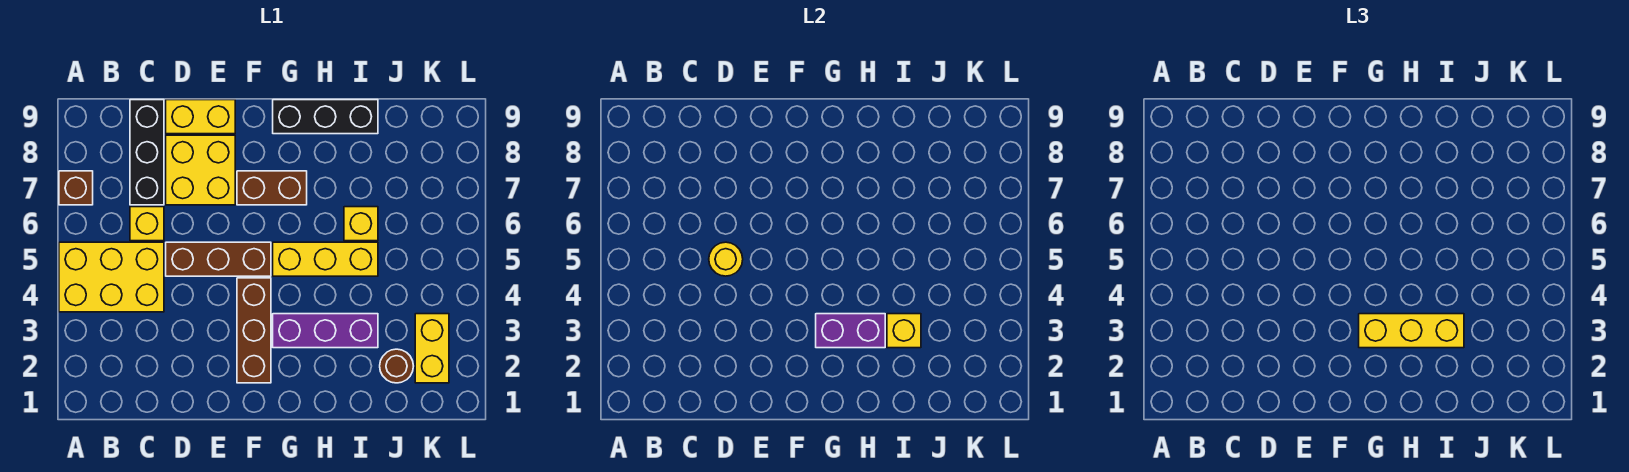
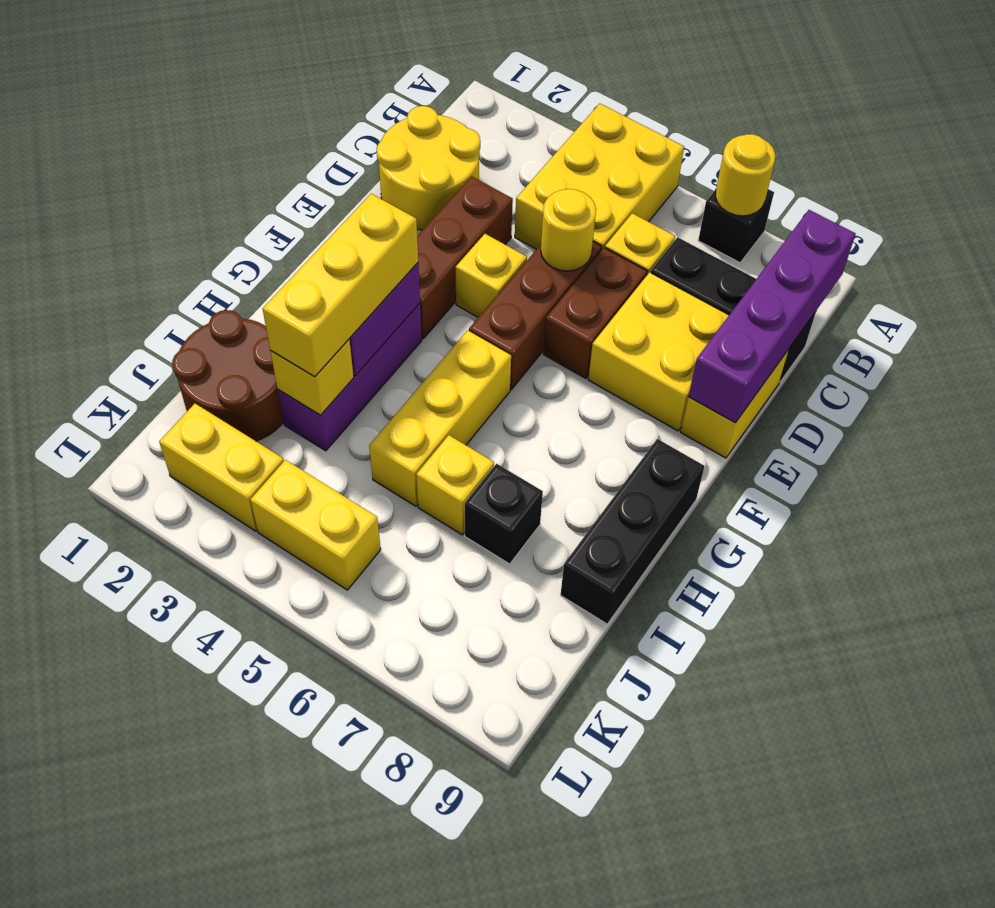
brown 1x1 brick [59,171,93,205] -> black 1x1 brick [698,189,774,263]
none -> yellow 1x1 round brick [715,134,775,216]
none -> purple 1x4 brick [688,210,856,423]
none -> yellow 2x2 round brick [377,106,480,230]
none -> yellow 1x1 brick [456,234,527,317]
brown 1x3 brick [237,278,271,383] -> brown 1x3 brick turned to [417,176,513,339]
brown 1x2 brick [237,171,307,205] -> brown 1x2 brick moved to [543,248,647,379]
none -> black 1x1 brick [465,464,543,564]
brown 1x1 round brick [380,349,413,383] -> brown 2x2 round brick [172,310,284,441]
none -> yellow 1x2 brick [250,460,381,590]

